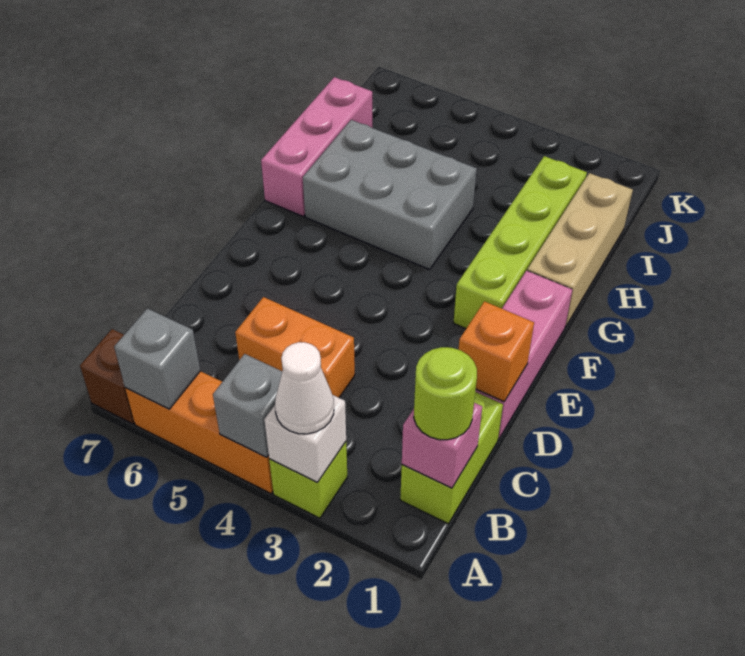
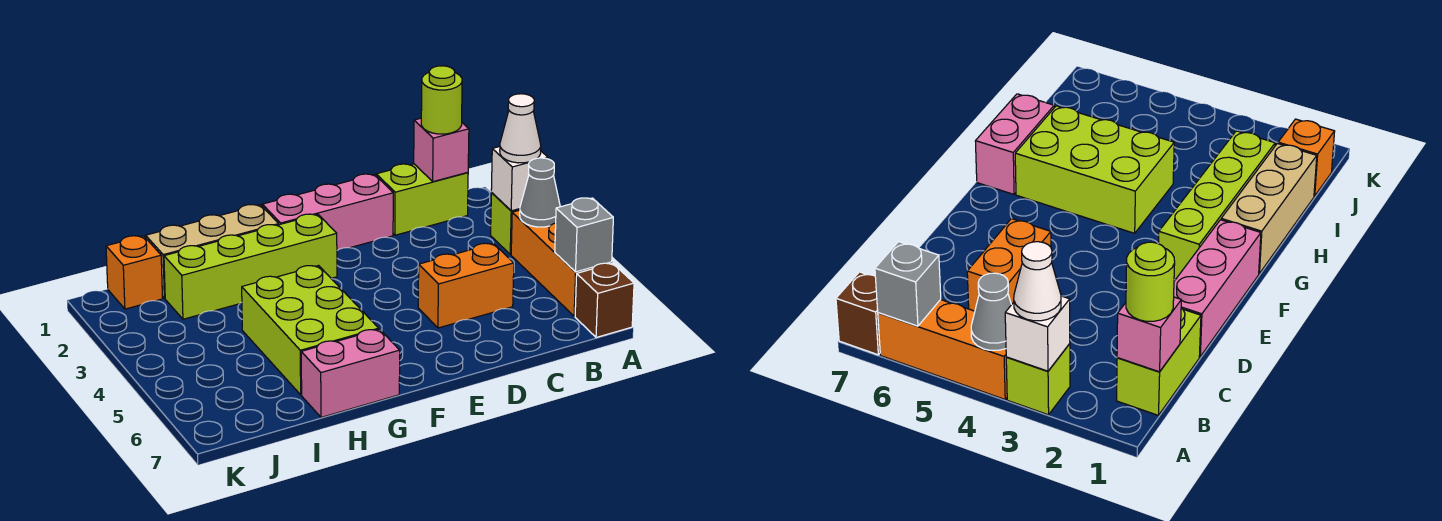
grey 1x1 brick [213,354,282,457] -> grey 1x1 cone [520,158,560,227]
orange 1x2 brick [235,297,355,398] -> orange 1x2 brick turned to [418,243,514,328]
orange 1x1 brick [458,301,534,402] -> orange 1x1 brick moved to [106,236,163,309]
grey 2x3 brick [303,120,477,270] -> lime 2x3 brick [242,266,379,395]
pink 1x3 brick [261,77,372,216] -> pink 1x2 brick [301,329,400,417]

